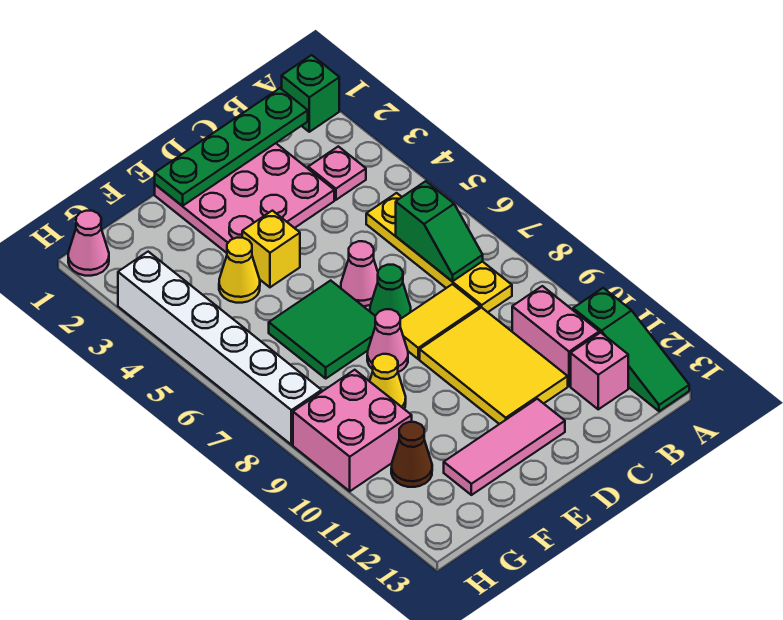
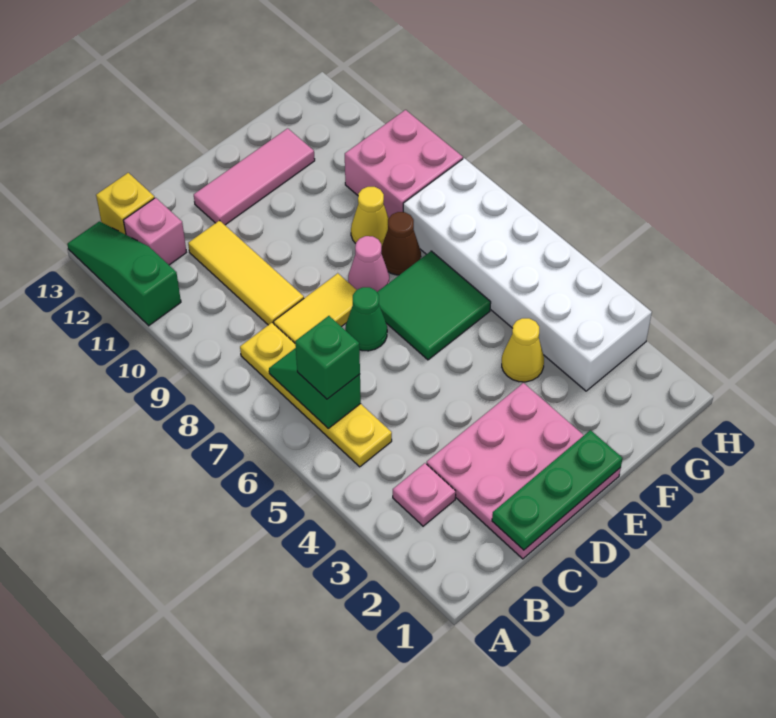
green 1x1 brick [282,55,339,132] -> green 1x1 brick moved to [295,316,360,399]
green 1x4 plate [155,88,308,206] -> green 1x3 plate [492,430,623,550]
pink 1x2 brick [512,286,599,386] -> none
yellow 2x3 tile [420,307,568,424] -> yellow 1x3 tile [188,221,304,325]
pink 1x1 cone [341,241,378,306] -> none
yellow 1x1 brick [242,211,300,287] -> yellow 1x1 brick moved to [96,173,155,235]
brown 1x1 cone [391,422,432,487] -> brown 1x1 cone moved to [381,212,421,275]
pink 1x1 cone [68,211,109,276] -> none
white 1x6 brick [118,252,322,445] -> white 2x6 brick [403,158,652,391]

